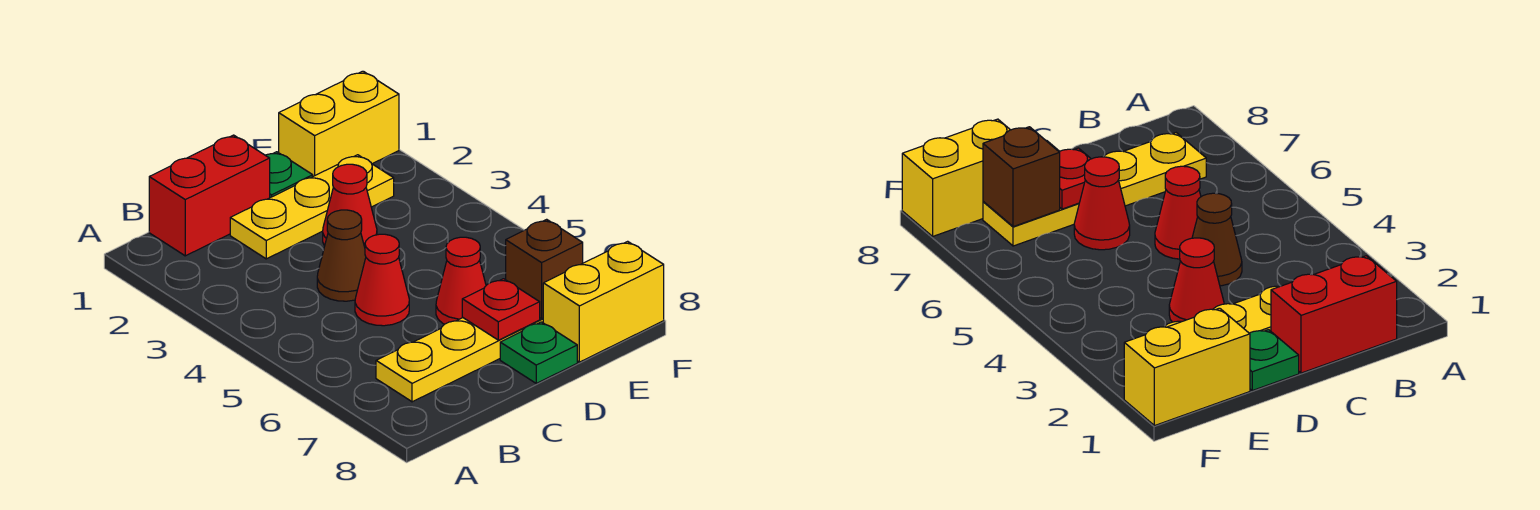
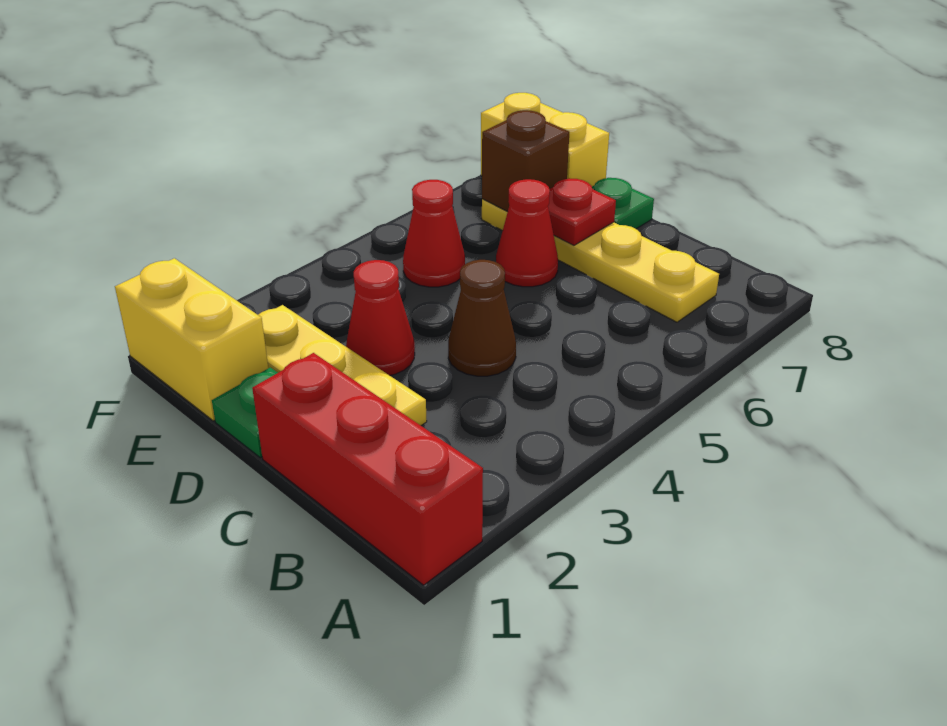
red 1x2 brick [149,135,270,256] -> red 1x3 brick [252,353,483,585]
red 1x1 cone [355,234,409,326] -> red 1x1 cone moved to [403,180,465,287]

